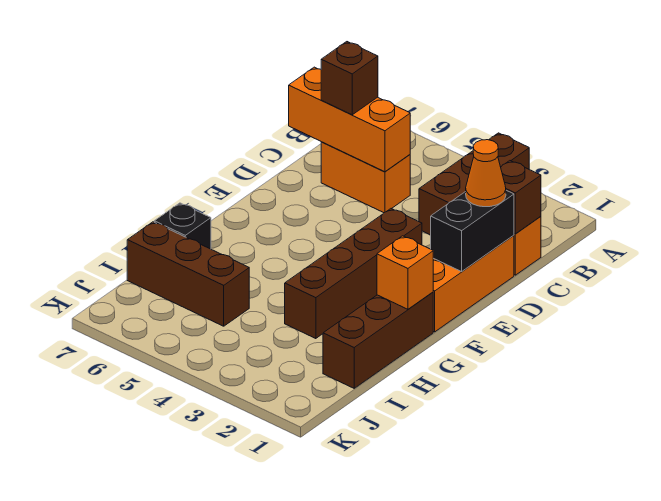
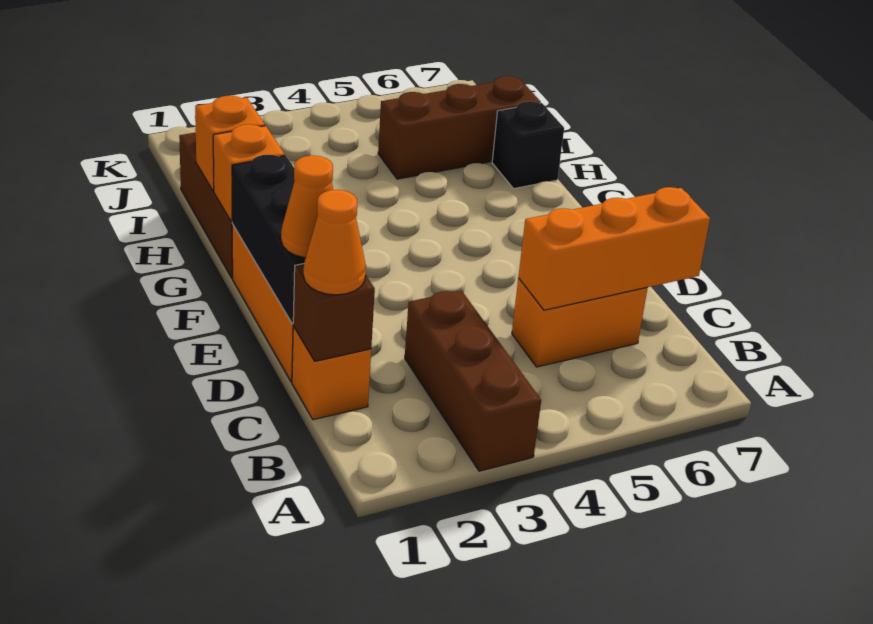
none -> orange 1x1 cone [304,190,366,295]
brown 1x1 brick [321,42,378,115] -> none
black 1x2 brick [431,190,514,272] -> black 1x3 brick [232,155,305,324]
brown 1x4 brick [285,209,422,339] -> none
none -> orange 1x1 brick [195,96,265,191]

